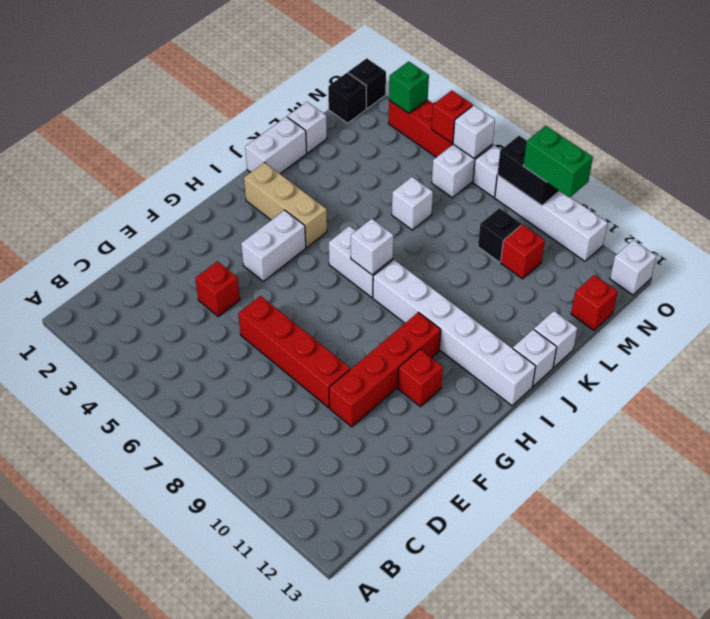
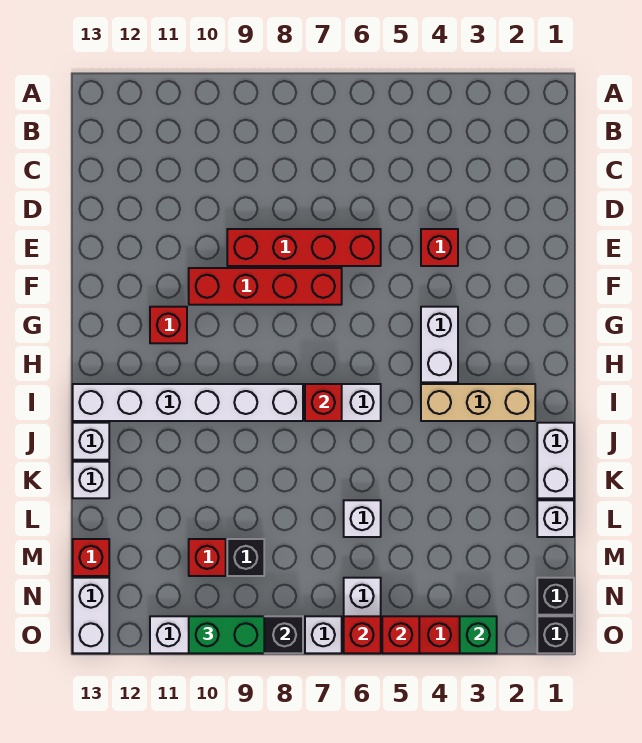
red 1x4 brick [329,312,441,427] -> red 1x4 brick turned to [189,268,342,305]
white 1x1 brick [351,219,393,275] -> red 1x1 brick [305,384,342,421]
white 1x1 brick [453,105,495,158] -> red 1x1 brick [344,616,381,653]
white 1x1 brick [610,240,657,295] -> white 1x2 brick [73,578,109,653]

